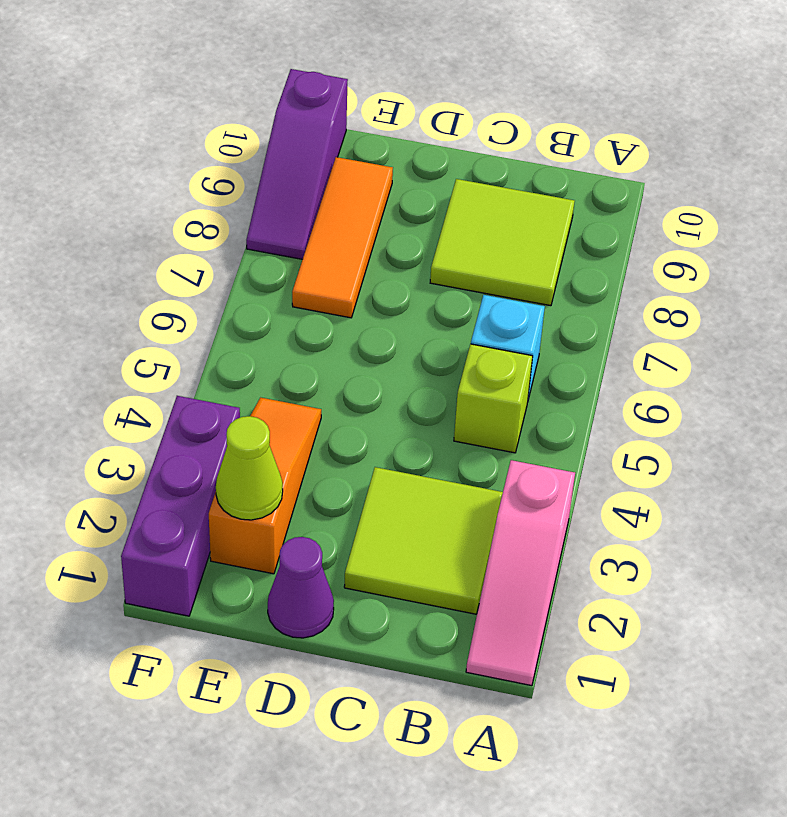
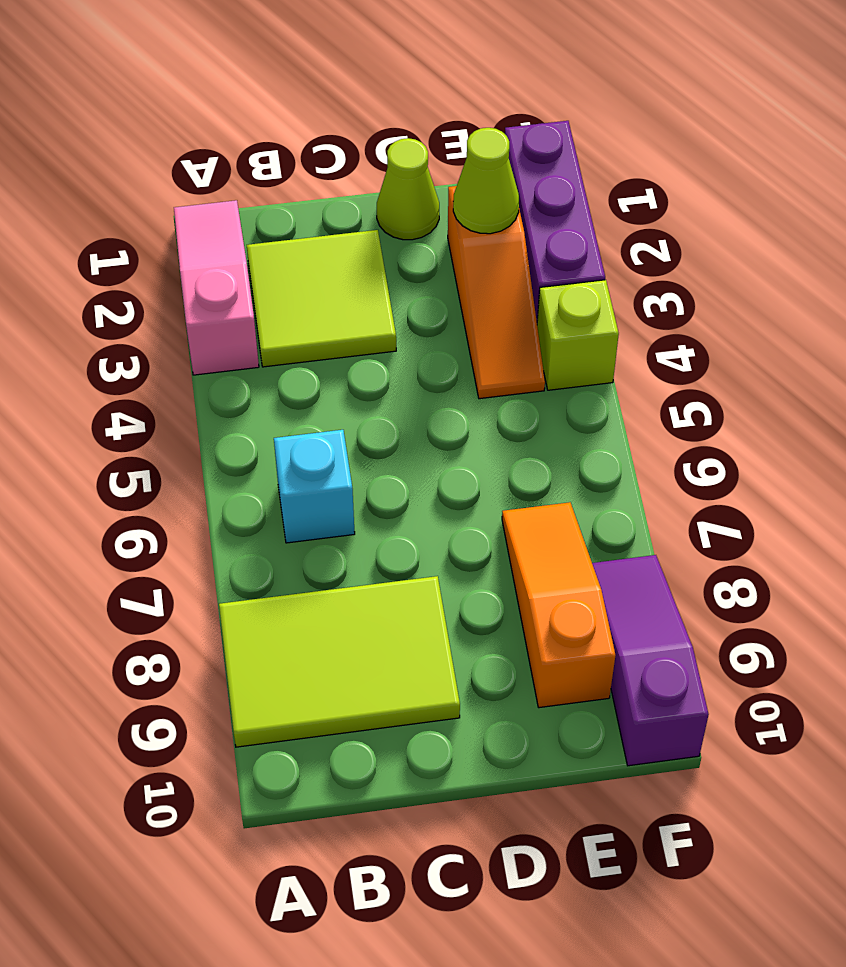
lime 1x1 brick [454,344,533,453] -> lime 1x1 brick moved to [537,280,619,390]
lime 2x2 tile [430,179,575,306] -> lime 2x3 tile [219,576,460,747]
purple 1x1 cone [268,537,334,638] -> lime 1x1 cone [377,138,439,240]
orange 1x3 tile [292,157,393,318] -> orange 1x3 slope [502,502,615,708]

